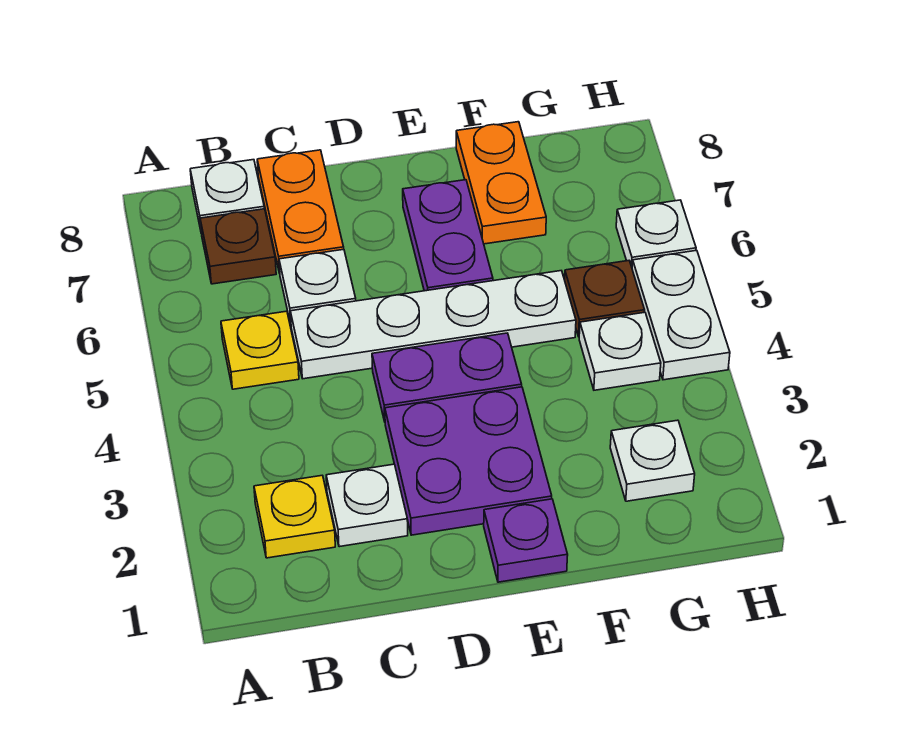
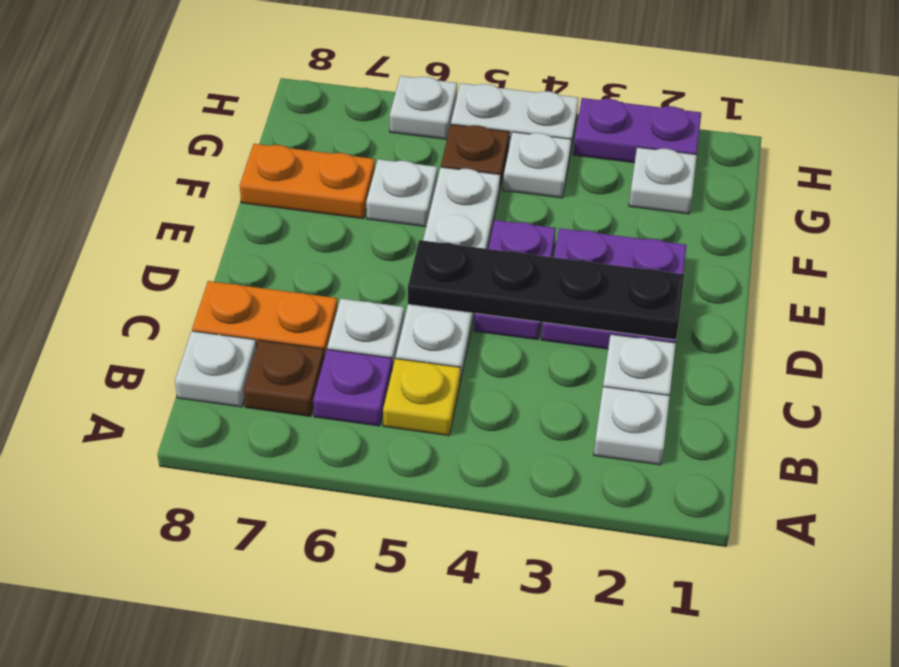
yellow 1x1 plate [254,475,335,558] -> white 1x1 plate [594,387,670,465]
none -> black 1x4 plate [408,240,684,340]
purple 1x1 plate [484,499,568,582] -> purple 1x1 plate moved to [313,349,392,426]
purple 1x2 plate [403,180,493,291] -> purple 1x2 plate moved to [573,98,701,163]
none -> white 1x1 plate [366,159,437,227]

